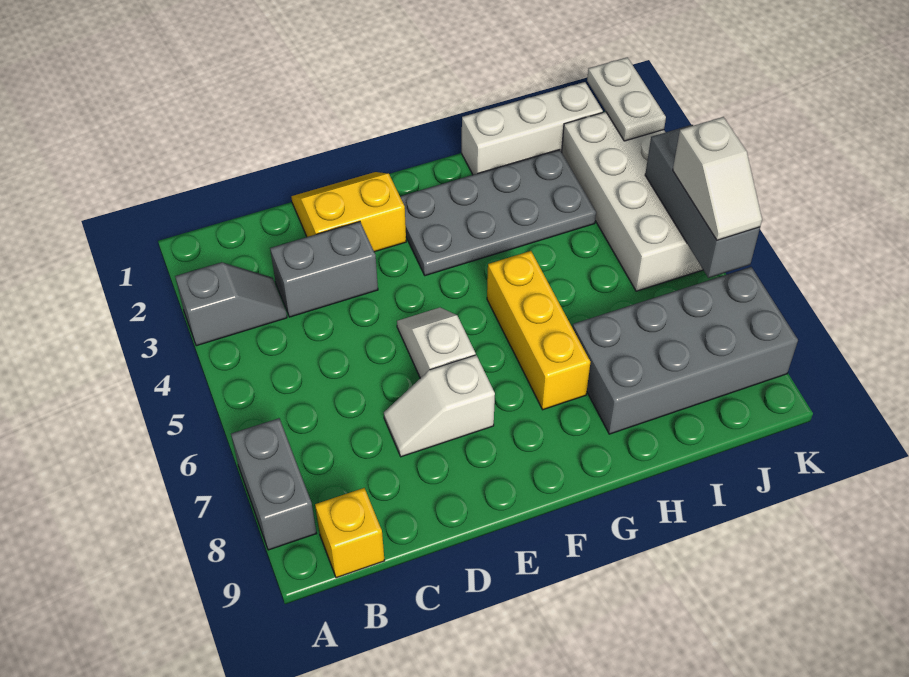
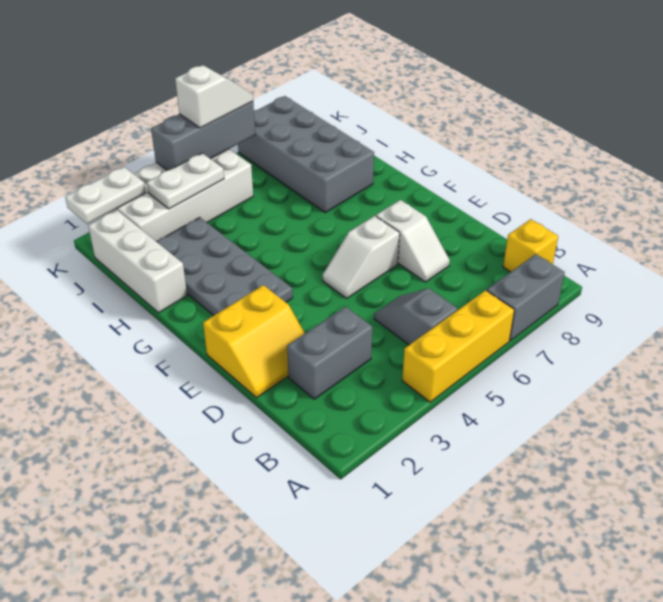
grey 1x2 slope [175,262,287,346] -> grey 1x2 slope moved to [374,289,458,345]
grey 1x2 brick [270,222,378,317] -> grey 1x2 brick turned to [287,307,372,399]
yellow 2x2 slope [291,172,406,252] -> yellow 2x2 slope turned to [203,285,305,398]
yellow 1x3 brick [487,251,590,410] -> yellow 1x3 brick moved to [402,290,514,402]
none -> white 1x2 plate [147,153,224,209]

